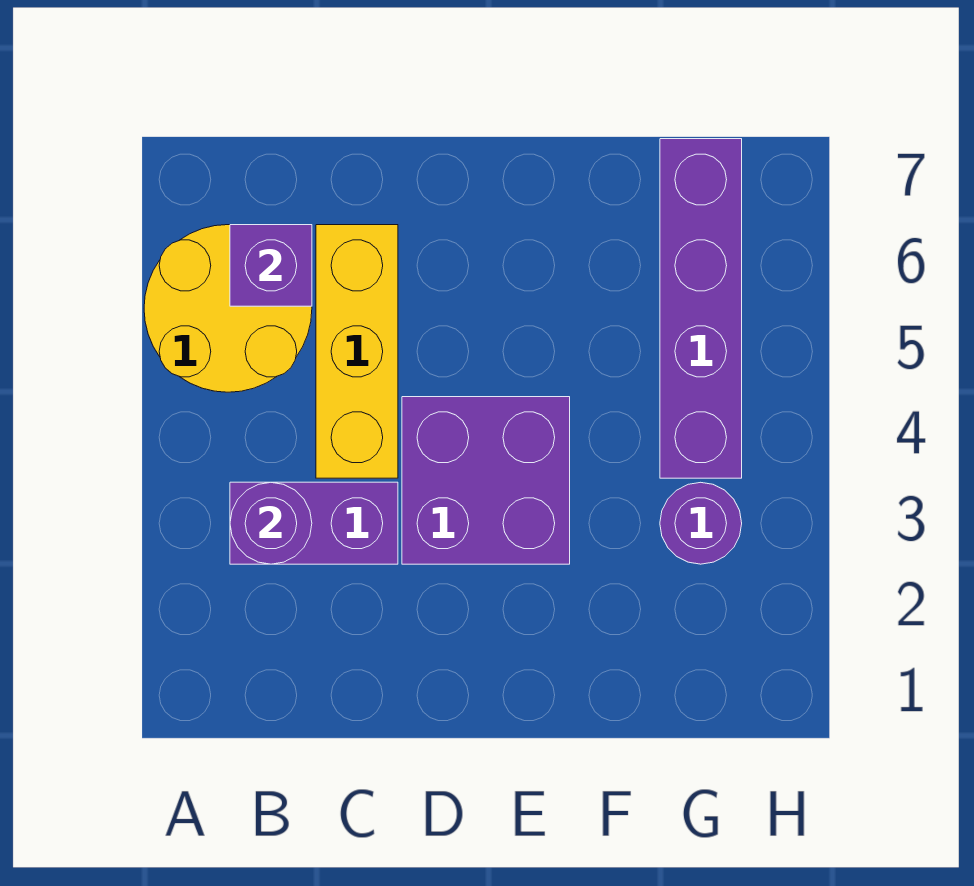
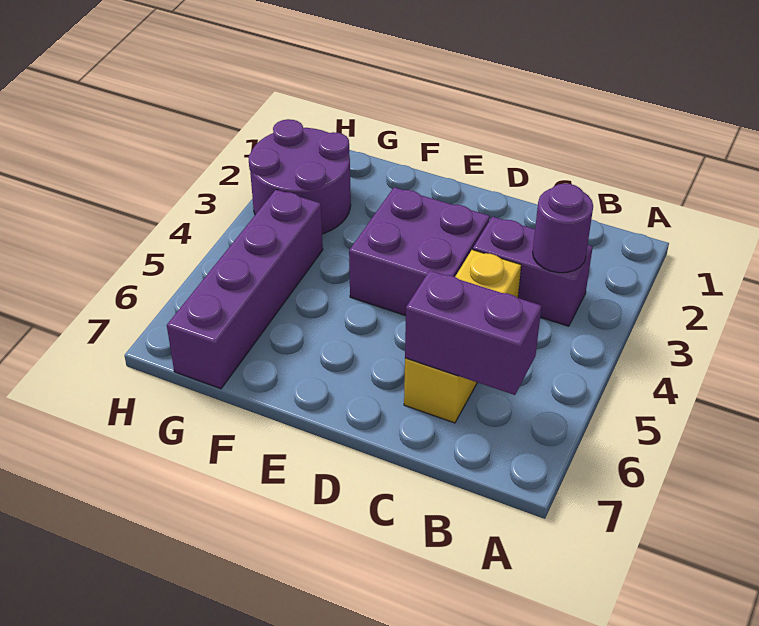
yellow 2x2 round brick [144,225,312,392] -> none
purple 1x1 brick [230,225,312,306] -> purple 1x2 brick [405,270,542,395]
purple 1x1 round brick [660,482,742,564] -> purple 2x2 round brick [248,119,351,234]

